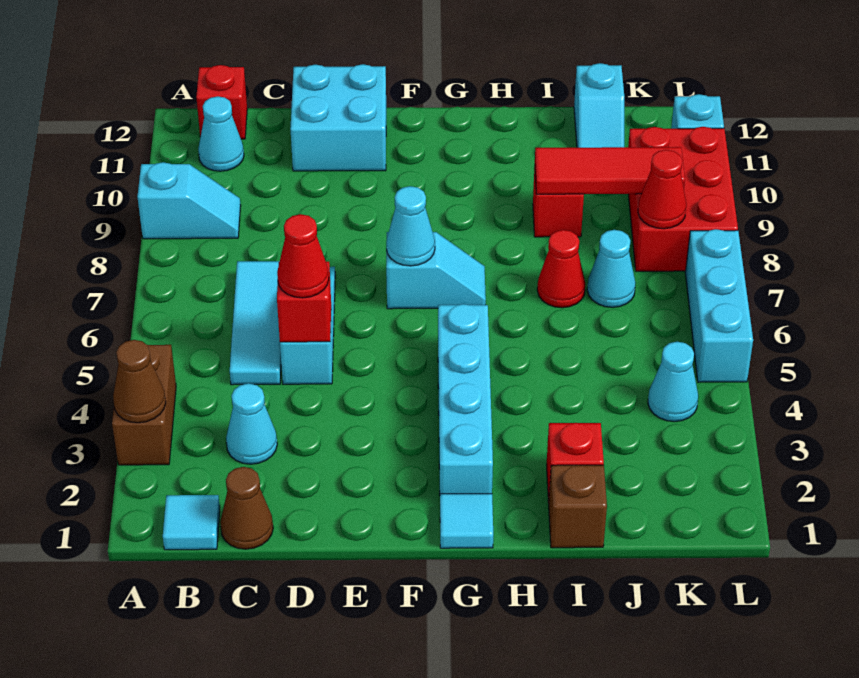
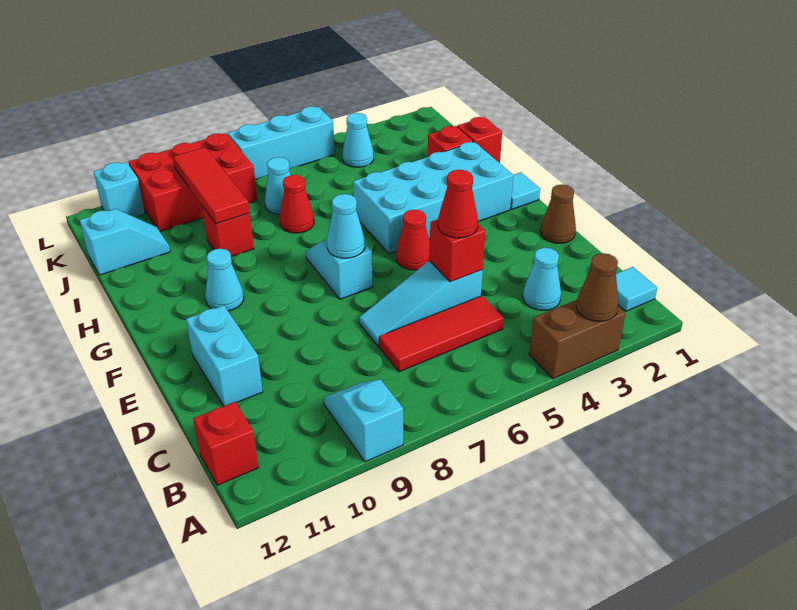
cyan 1x1 cone [198,96,244,171] -> cyan 1x1 cone moved to [205,249,244,311]
brown 1x1 cone [220,467,273,549] -> brown 1x1 cone moved to [540,185,576,243]
cyan 1x3 tile [230,261,281,385] -> red 1x3 tile [379,296,504,372]
cyan 2x2 brick [290,64,386,171] -> cyan 1x2 brick [186,305,263,406]
cyan 1x4 brick [438,304,493,494] -> cyan 2x4 brick [353,142,513,253]
brown 1x1 brick [549,465,607,548] -> red 1x1 brick [457,117,502,163]
red 1x1 cone [638,150,686,229] -> red 1x1 cone moved to [396,210,430,270]

